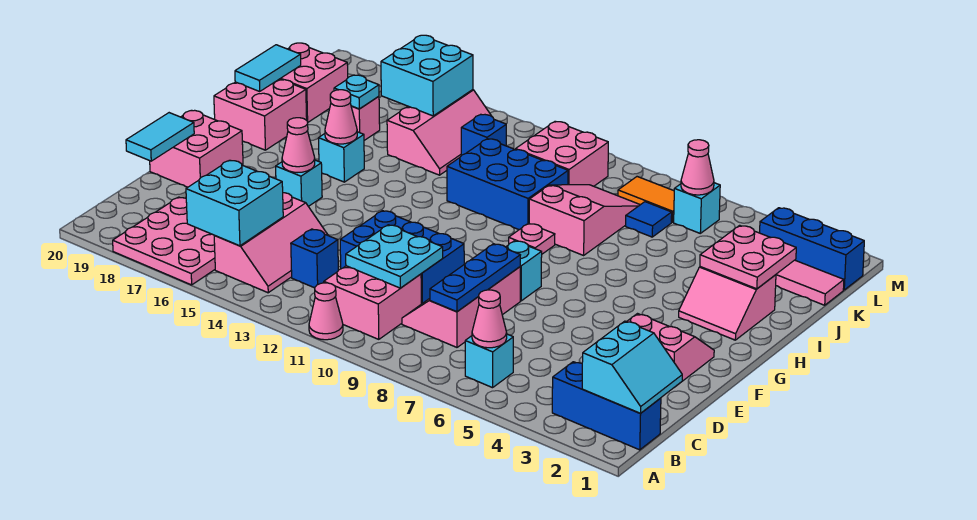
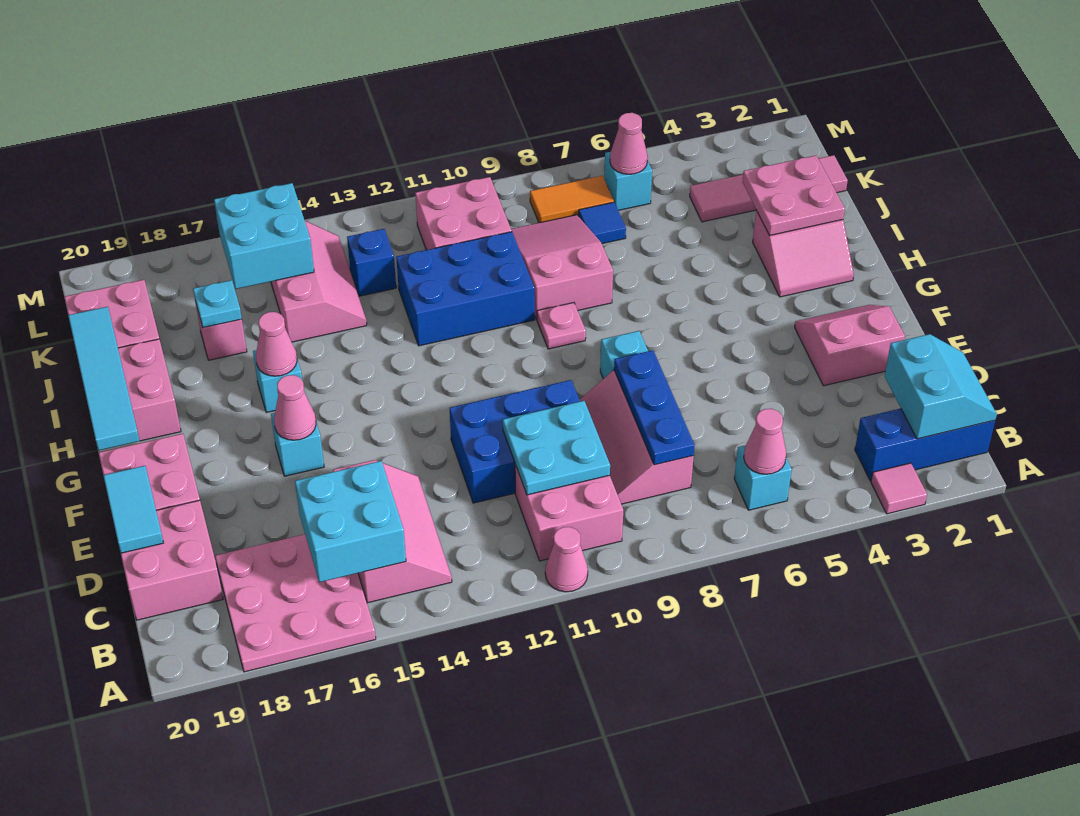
none -> pink 1x1 tile [871,463,927,514]
blue 1x1 brick [291,229,338,288] -> none
none -> pink 2x2 brick [121,500,223,620]
cyan 1x2 tile [235,45,301,91] -> cyan 1x4 tile [68,307,139,450]
blue 1x3 brick [760,208,864,290] -> none

